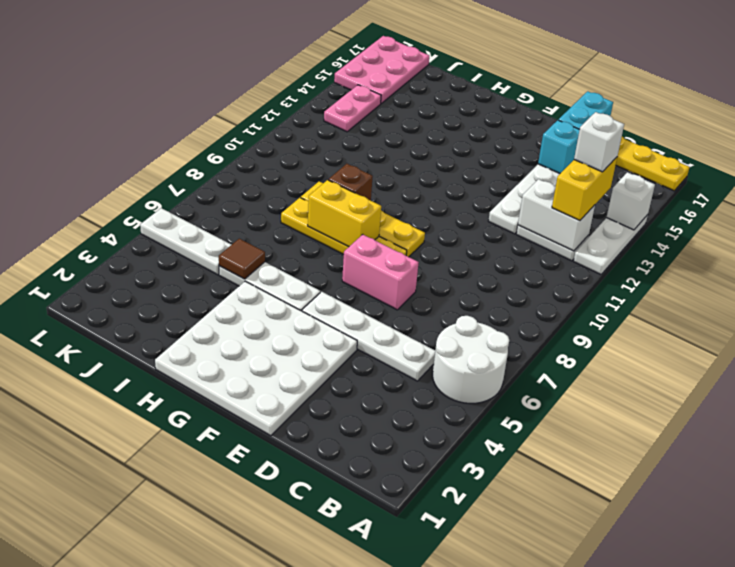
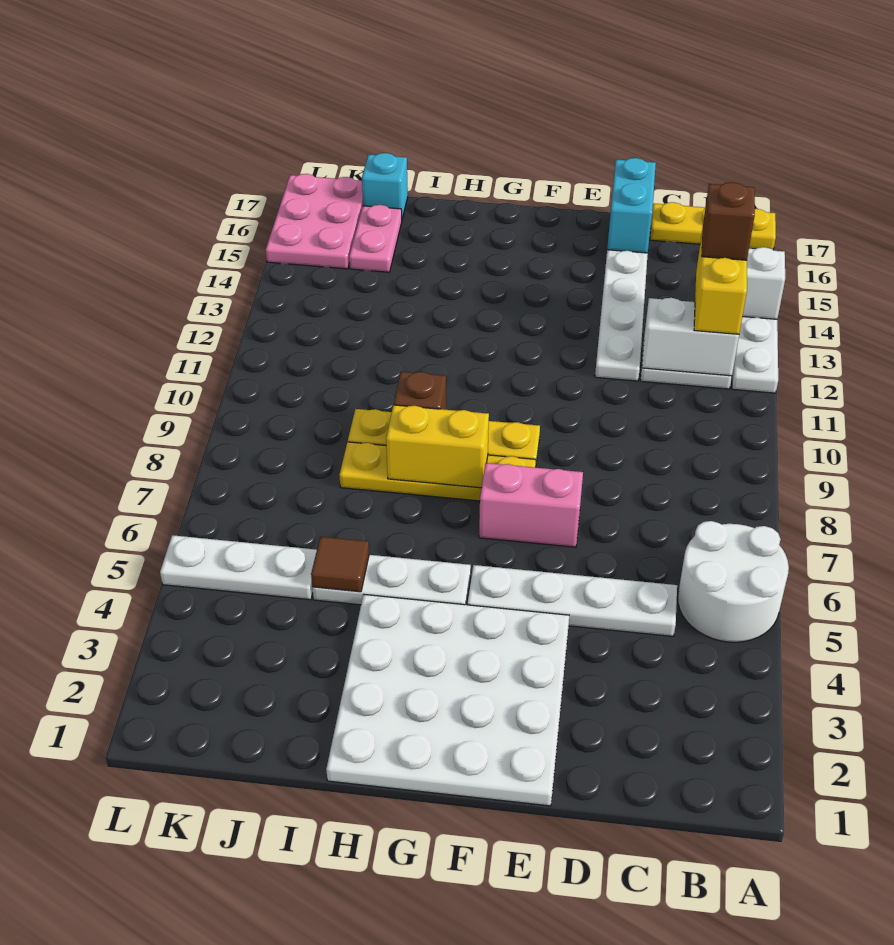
white 1x1 brick [574,112,624,172] -> brown 1x1 brick [702,182,755,260]
cyan 1x1 brick [538,120,580,173] -> cyan 1x1 brick moved to [362,153,408,219]
pink 1x2 plate [324,85,381,132] -> pink 1x2 plate moved to [349,205,402,272]

